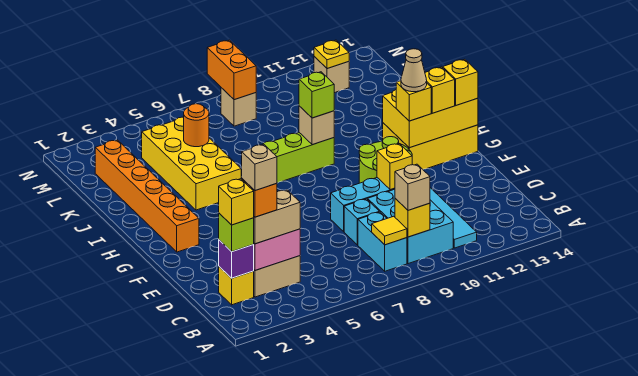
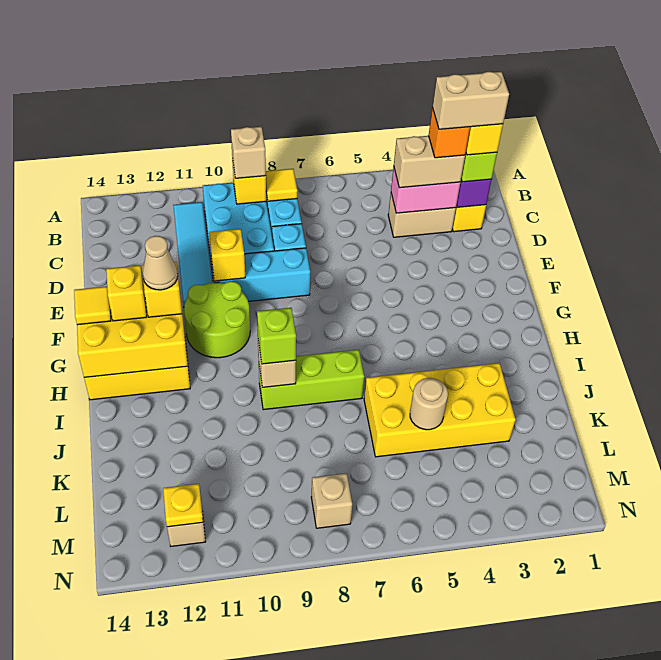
tan 1x1 brick [242,144,277,191] -> tan 1x2 brick [432,72,509,129]
orange 1x6 brick [95,140,199,252] -> none
yellow 1x1 brick [443,59,478,105] -> yellow 1x1 tile [74,286,111,325]
yellow 2x4 brick [142,117,241,210] -> yellow 2x4 brick turned to [364,363,516,457]
orange 1x1 round brick [184,104,209,147] -> tan 1x1 round brick [410,378,448,430]
orange 1x2 brick [207,40,256,100] -> none

